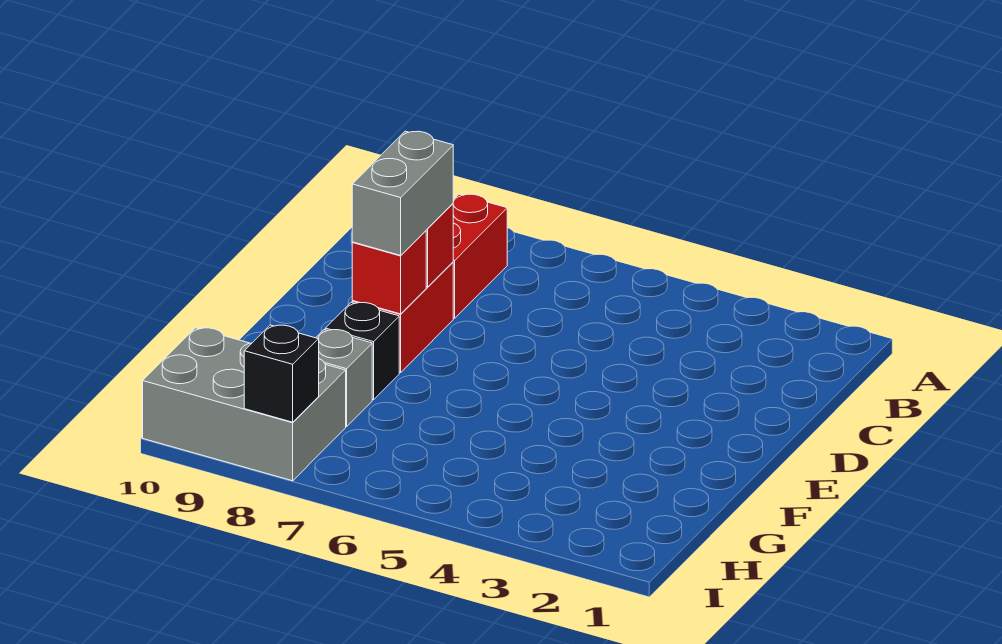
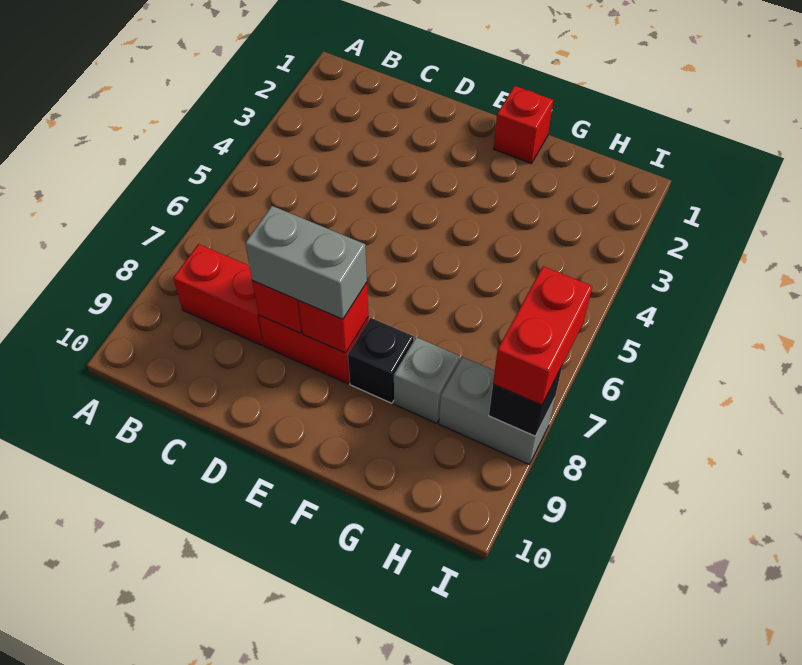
none -> red 1x1 brick [494,86,553,163]
grey 2x3 brick [143,328,346,481] -> grey 1x2 brick [439,357,555,464]
none -> red 1x2 brick [493,266,592,405]

